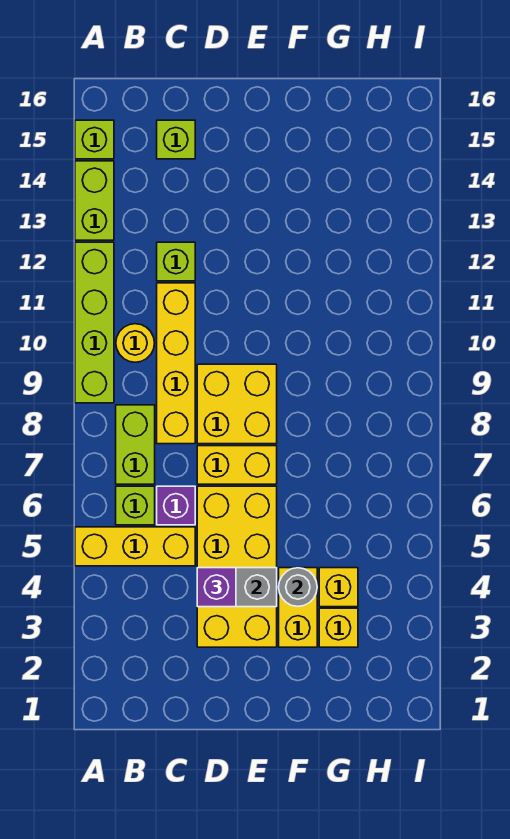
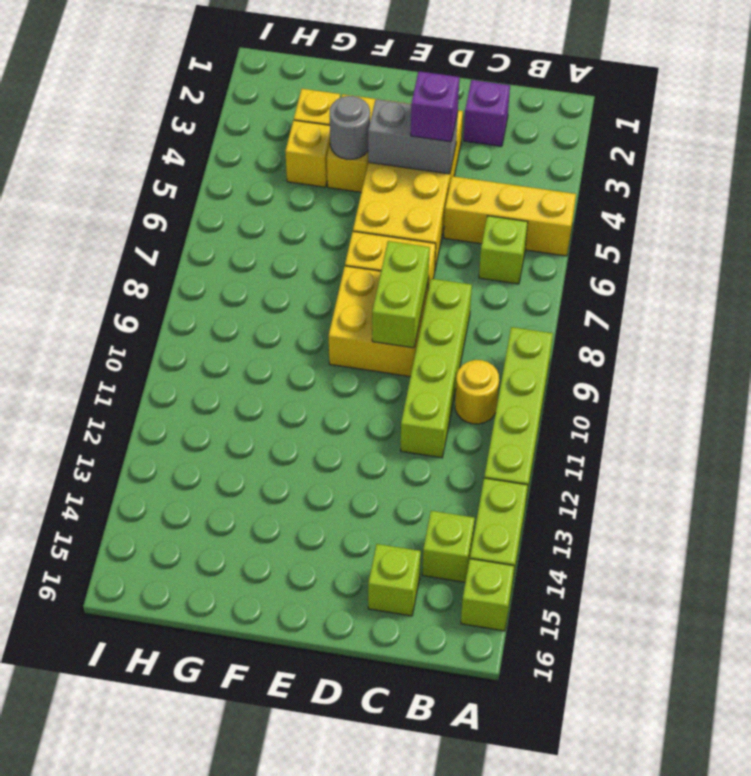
lime 1x2 brick [116,405,155,484] -> lime 1x2 brick moved to [372,241,430,348]
purple 1x1 brick [157,486,195,525] -> purple 1x1 brick moved to [464,80,510,146]
yellow 1x4 brick [157,283,195,444] -> lime 1x4 brick [401,279,472,458]
lime 1x1 brick [157,242,195,281] -> lime 1x1 brick moved to [422,511,475,582]

